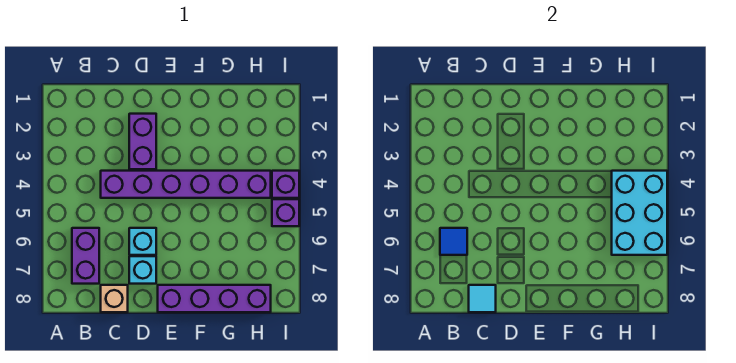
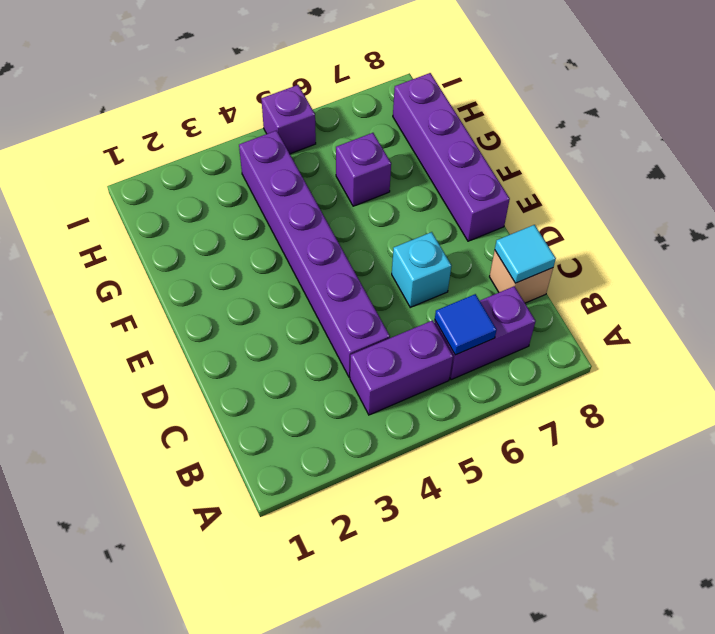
purple 1x2 brick [129,114,156,169] -> purple 1x2 brick moved to [350,321,453,415]
cyan 1x1 brick [129,256,156,284] -> none
cyan 2x3 brick [612,171,667,255] -> none
purple 1x1 brick [272,171,299,198] -> purple 1x1 brick moved to [336,133,391,206]

